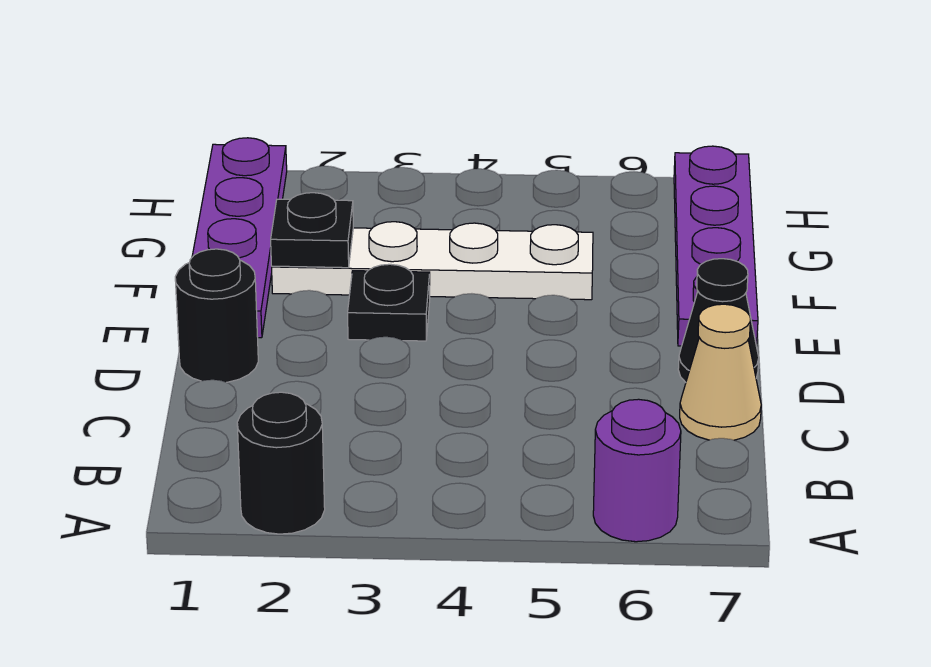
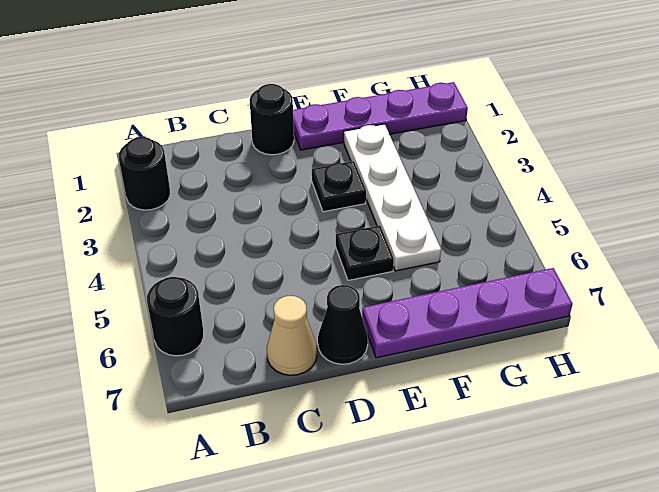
purple 1x1 round brick [593,399,681,542] -> black 1x1 round brick [147,277,204,356]
black 1x1 plate [271,193,353,268] -> black 1x1 plate moved to [336,226,394,280]

